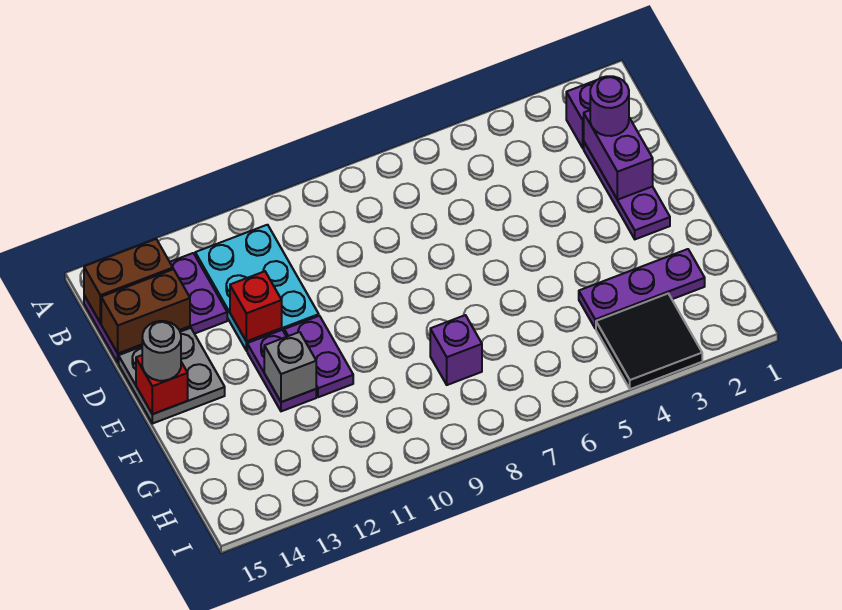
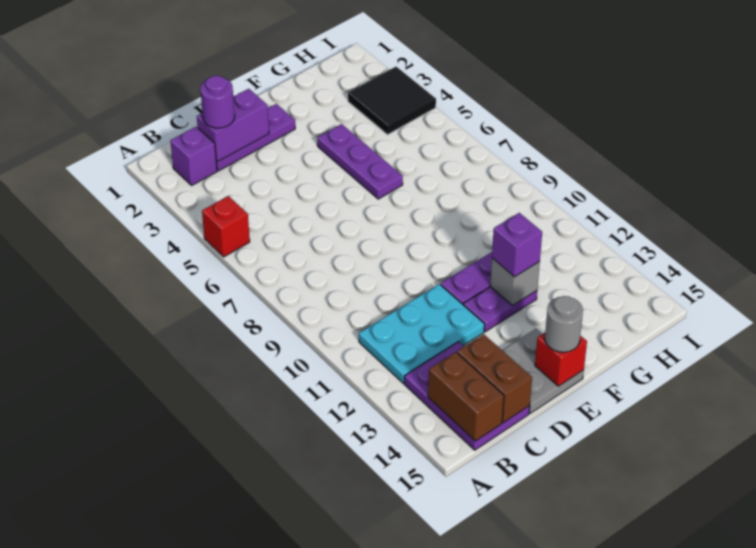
red 1x1 brick [230,271,282,341] -> red 1x1 brick moved to [202,196,250,257]
purple 1x3 plate [579,249,705,328] -> purple 1x3 plate moved to [317,124,403,199]
purple 1x1 brick [430,315,482,385] -> purple 1x1 brick moved to [492,213,542,277]

